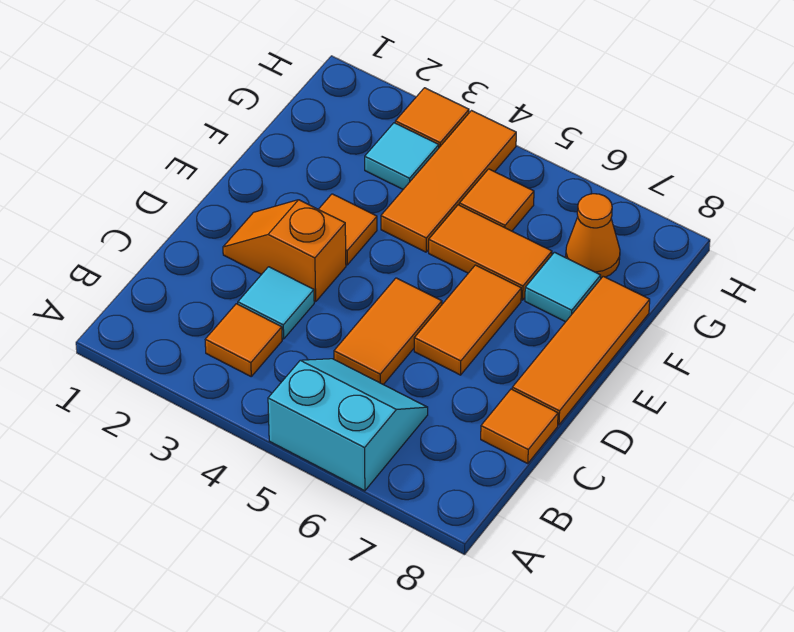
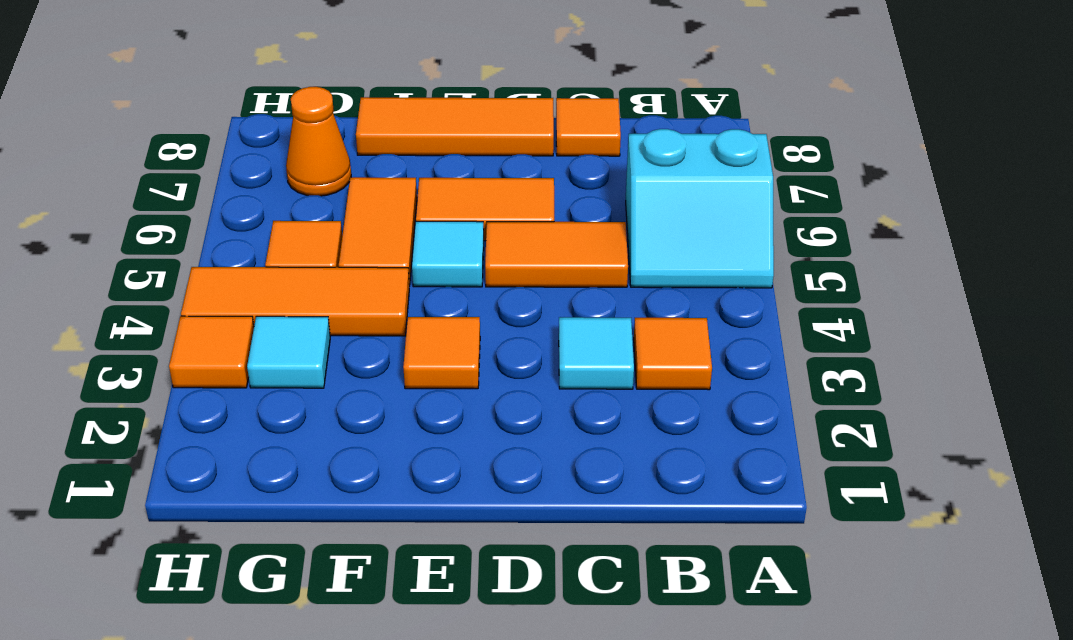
cyan 2x2 slope [268,359,428,491] -> cyan 2x2 slope turned to [626,129,774,288]
orange 1x2 slope [223,200,346,302] -> none
cyan 1x1 tile [525,252,601,322] -> cyan 1x1 tile moved to [412,221,484,287]

